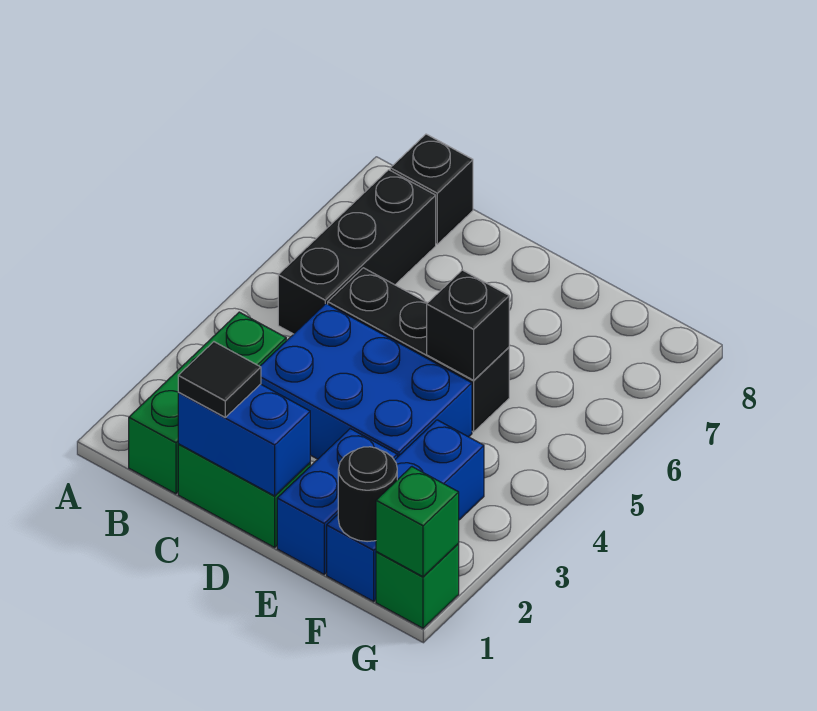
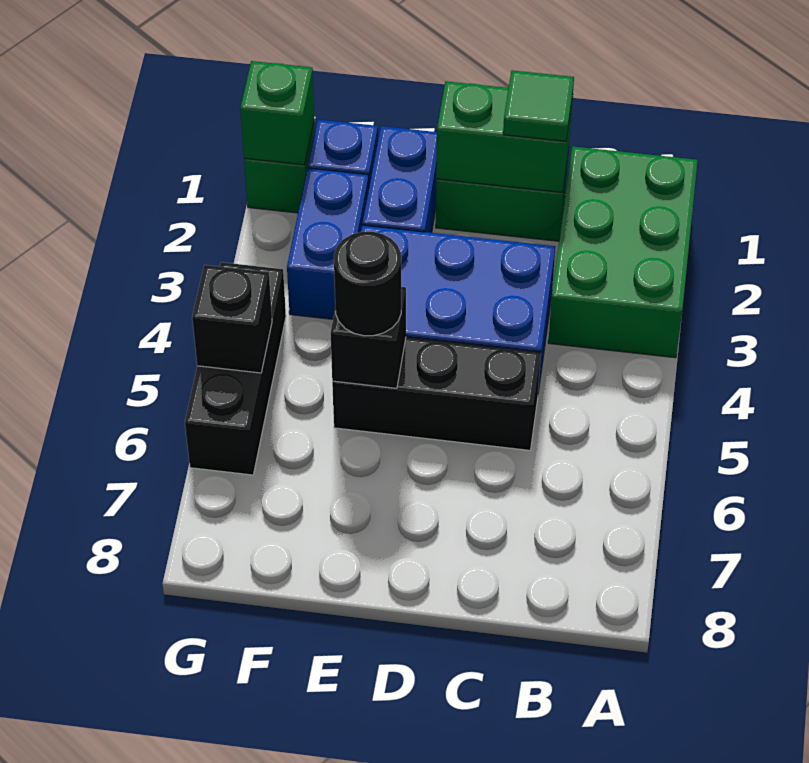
green 1x3 brick [129,312,286,494] -> green 2x3 brick [548,146,698,358]
black 1x3 brick [278,170,436,334] -> black 1x3 brick moved to [185,262,286,475]
black 1x1 brick [390,134,473,244] -> black 1x1 brick moved to [192,265,272,373]
blue 1x2 brick [178,384,310,496] -> green 1x2 brick [436,81,573,193]
black 1x1 tile [178,342,261,417] -> green 1x1 tile [503,70,574,141]
black 1x1 round brick [338,447,397,542] -> black 1x1 round brick moved to [334,232,401,336]

